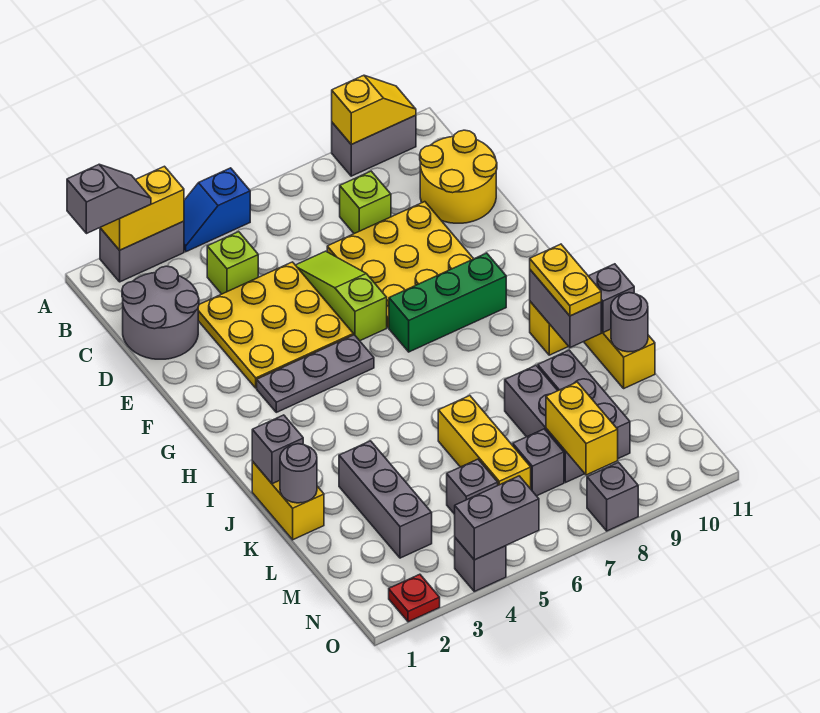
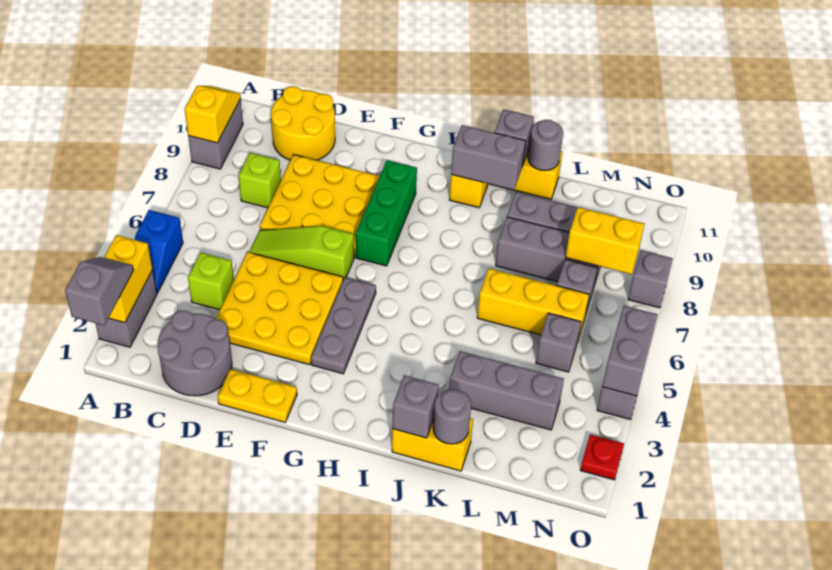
yellow 1x2 plate [530,244,601,316] -> yellow 1x2 plate moved to [218,369,297,422]

